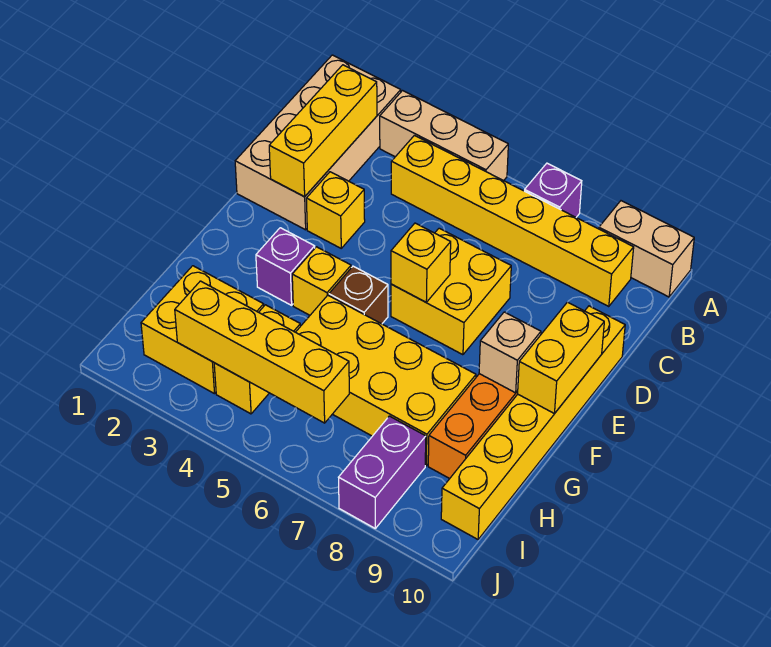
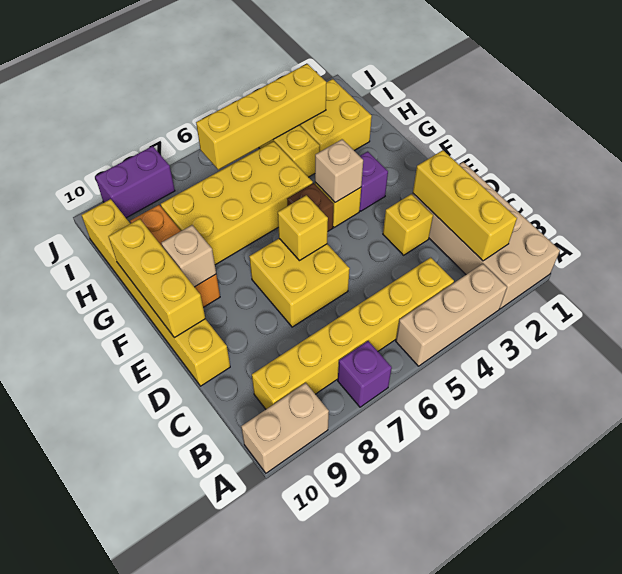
yellow 1x2 brick [518,302,604,414] -> yellow 1x3 brick [108,219,205,338]
none -> tan 1x1 brick [315,139,363,202]
purple 1x2 brick [339,416,426,528] -> purple 1x2 brick turned to [95,146,175,218]

